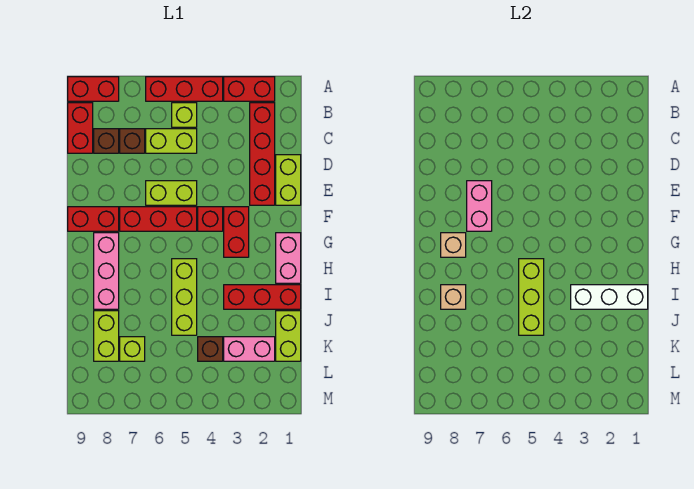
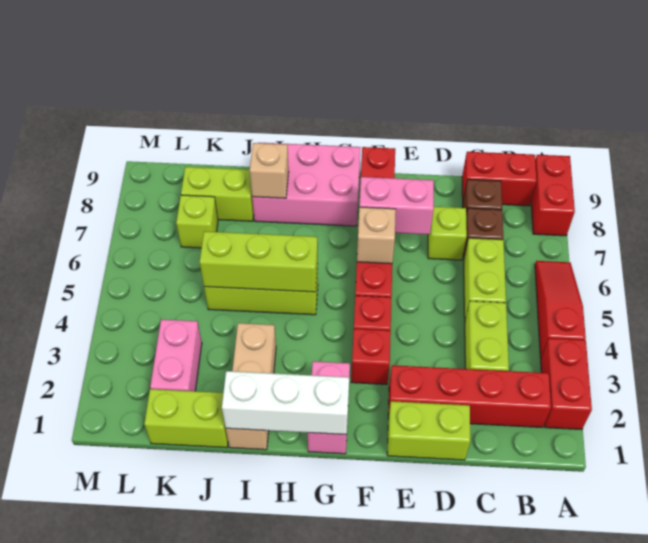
red 1x3 brick [146,77,223,101] -> red 1x3 slope [535,261,586,358]
lime 1x1 brick [172,103,197,127] -> lime 1x1 brick moved to [428,207,467,260]
lime 1x2 brick [146,181,197,205] -> lime 1x2 brick moved to [465,301,509,371]
red 1x2 brick [224,207,249,257] -> red 1x1 brick [351,329,391,384]
pink 1x2 brick [276,233,301,283] -> pink 1x2 brick turned to [308,361,350,454]
pink 1x3 brick [94,233,119,309] -> pink 2x3 brick [252,143,361,226]
tan 1x1 brick [441,233,466,257] -> tan 1x1 brick moved to [357,207,396,264]
red 1x3 brick [224,285,301,309] -> tan 1x3 brick [226,323,276,450]
white 1x3 brick [571,285,648,309] -> white 1x3 brick turned to [222,371,349,435]
brown 1x1 brick [198,337,223,361] -> none

